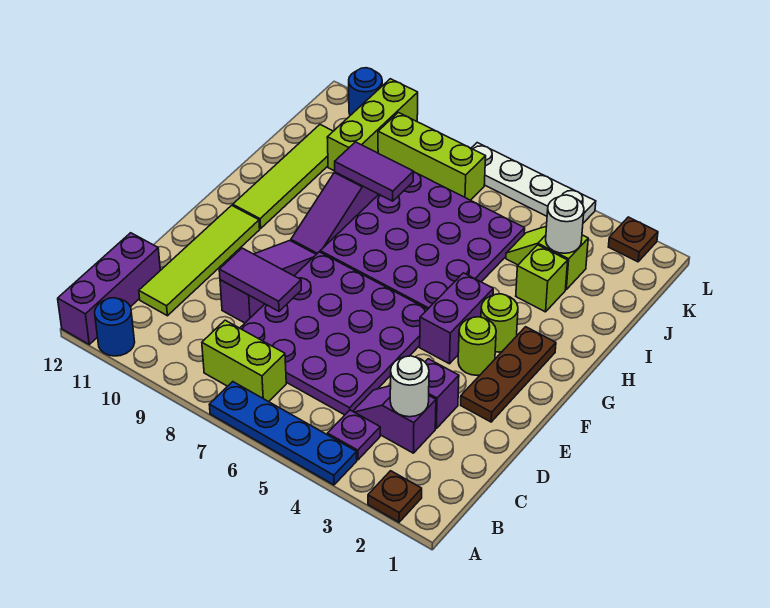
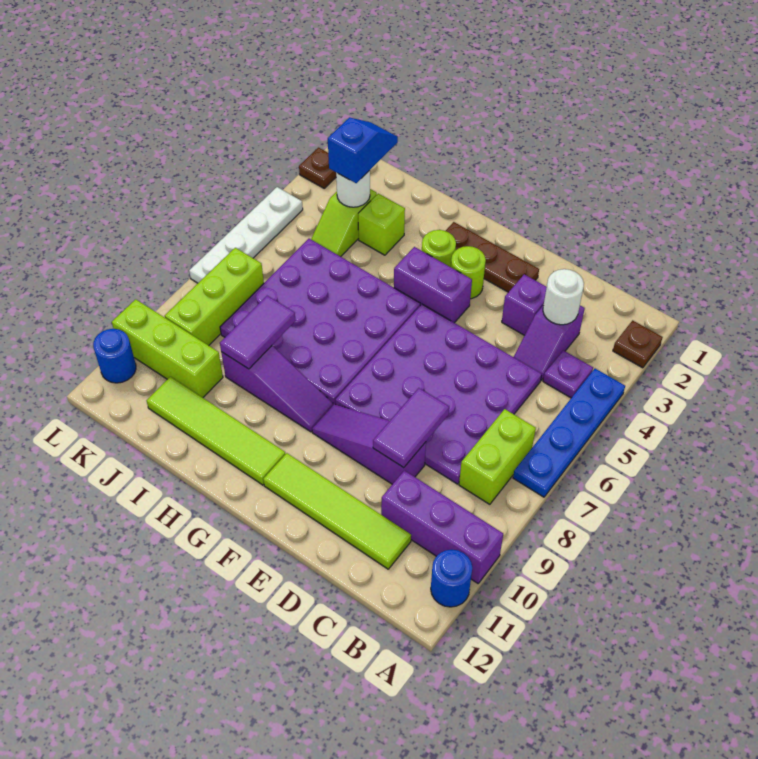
purple 1x3 brick [58,233,160,344] -> purple 1x3 brick moved to [381,470,503,583]
none -> blue 1x2 slope [328,118,398,183]

